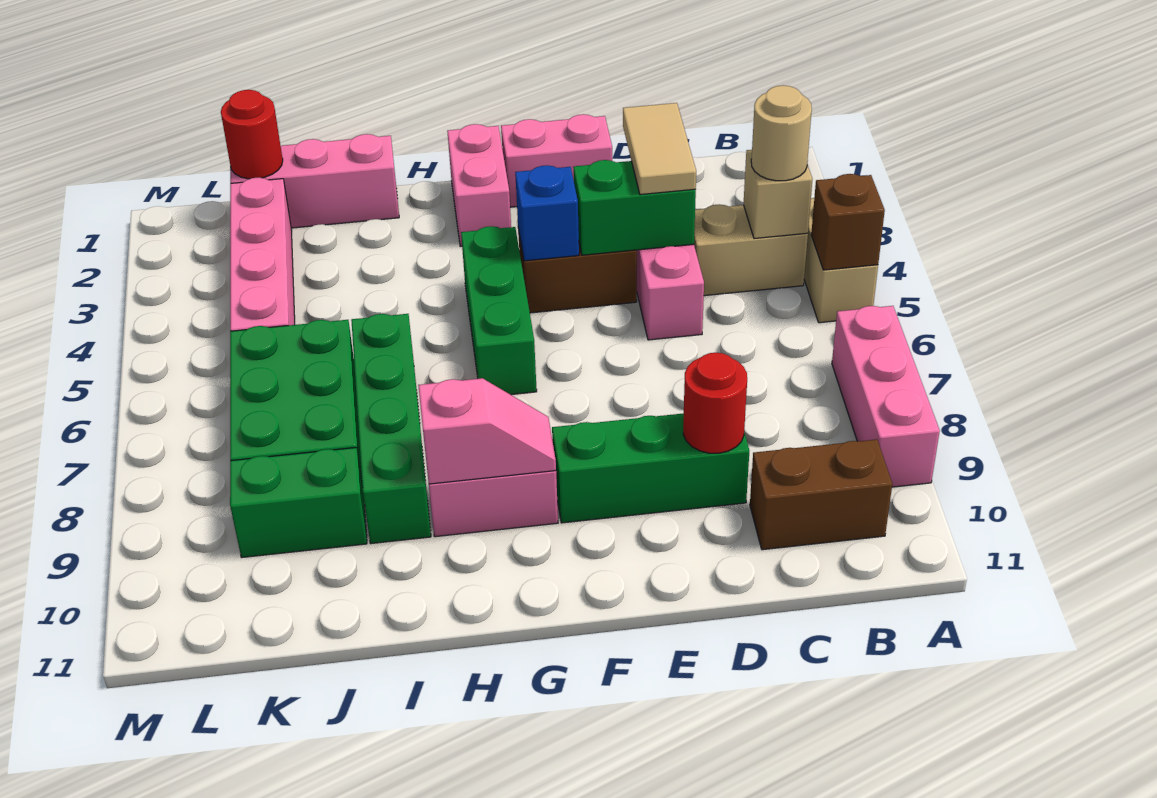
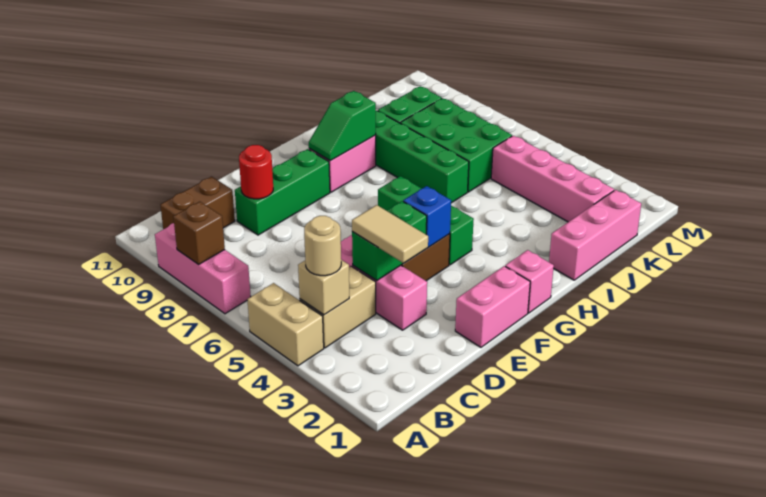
brown 1x1 brick [811,174,885,270] -> brown 1x1 brick moved to [173,202,225,265]
pink 1x2 brick [447,124,511,246] -> pink 1x1 brick [505,250,554,313]
pink 1x2 slope [418,378,556,484] -> green 1x2 slope [309,91,376,161]
red 1x1 round brick [221,90,283,179] -> none

